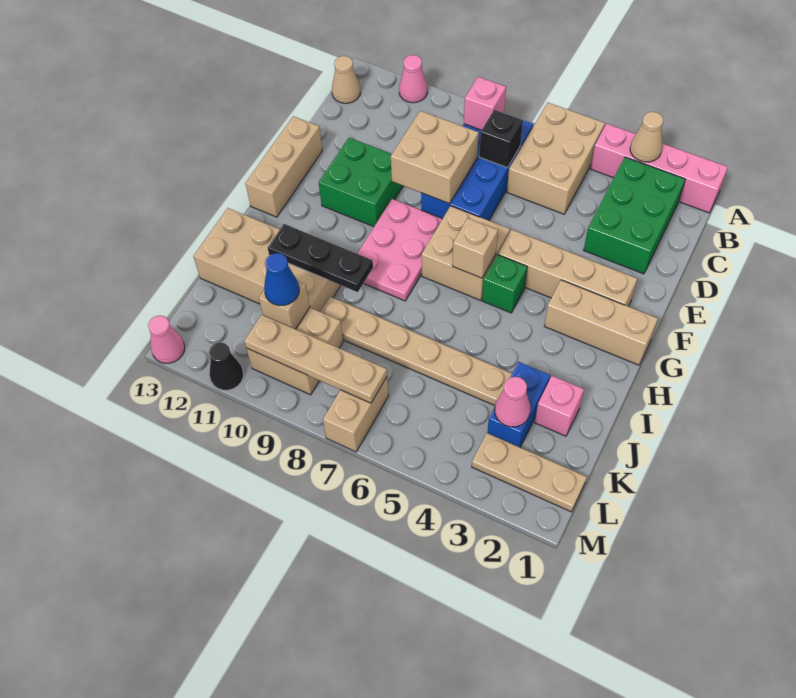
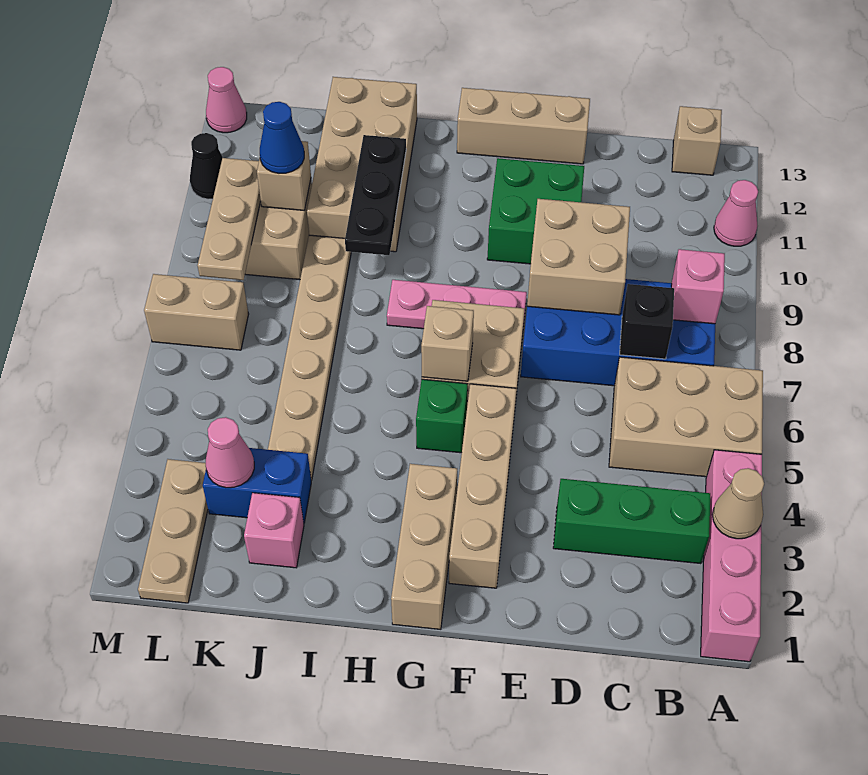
green 2x3 brick [584,157,685,274] -> green 1x3 brick [553,479,710,564]
tan 1x1 cone [332,56,360,103] -> tan 1x1 brick [672,106,722,175]
pink 2x3 plate [357,199,442,301] -> pink 1x3 plate [387,280,527,329]
tan 1x4 plate [244,315,387,403] -> tan 1x3 plate [198,158,261,280]

